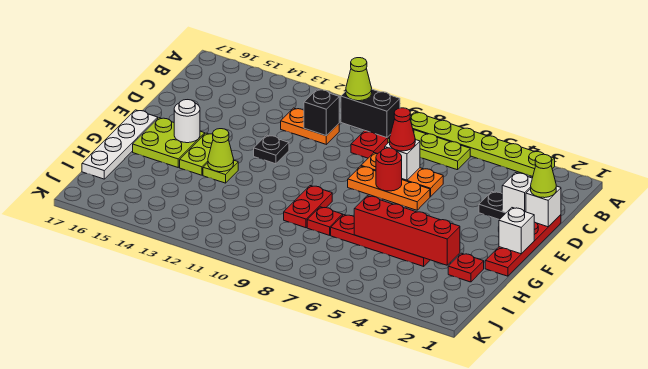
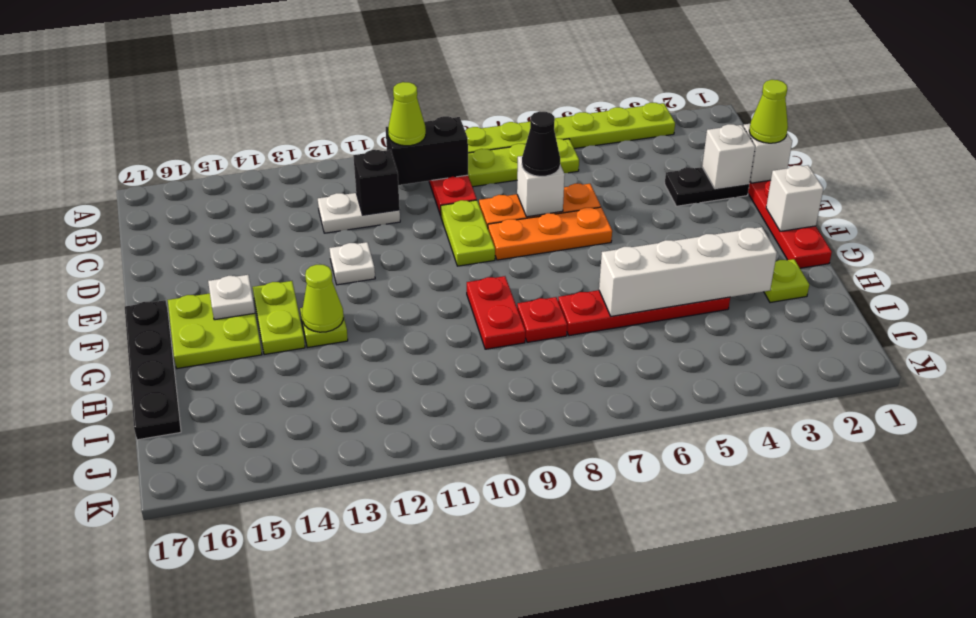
orange 1x2 plate [281,108,339,144] -> white 1x2 plate [318,193,400,233]
red 1x1 cone [390,108,415,151] -> black 1x1 cone [522,111,560,176]
none -> lime 1x2 plate [441,200,495,266]
red 1x1 round brick [376,148,402,191] -> none
black 1x1 plate [254,135,289,164] -> white 1x1 plate [329,242,375,285]
white 1x1 round brick [174,100,200,143] -> white 1x1 plate [208,275,255,320]
white 1x4 plate [82,110,158,179] -> black 1x4 plate [125,300,181,440]
red 1x1 plate [448,253,484,282] -> lime 1x1 plate [764,259,809,303]
red 1x4 brick [354,196,460,265] -> white 1x4 brick [599,227,777,316]

